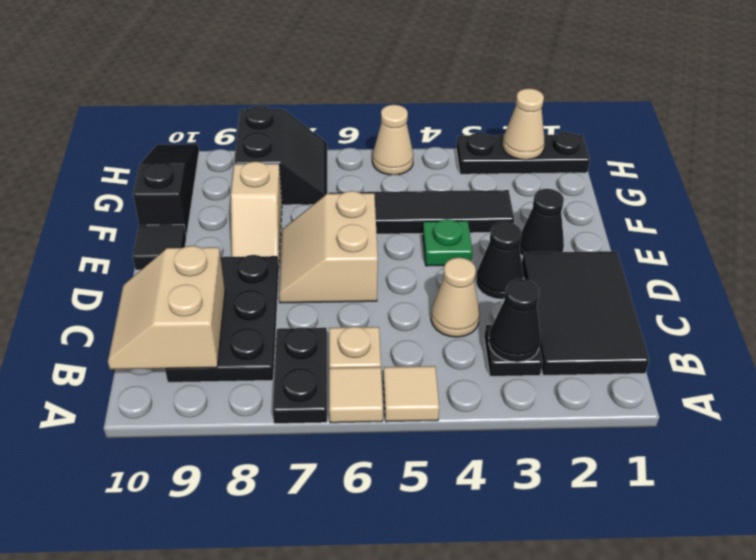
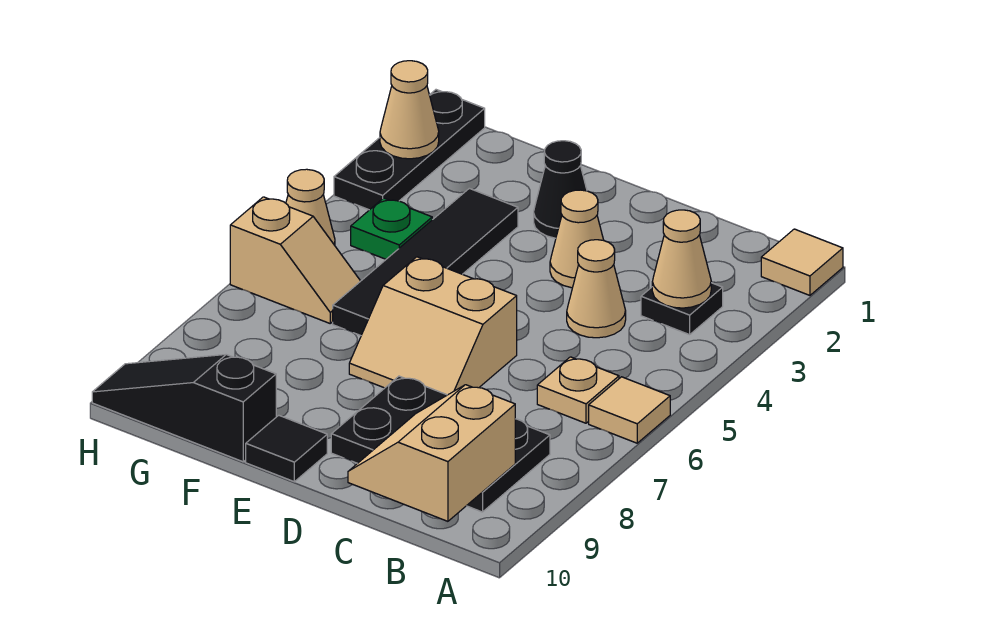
tan 1x1 tile [383,366,439,422] -> tan 1x1 tile moved to [761,229,843,295]
black 1x2 plate [273,328,327,424] -> none
black 2x3 tile [522,251,649,375] -> none
black 1x1 cone [489,279,540,362] -> tan 1x1 cone [652,210,711,308]
tan 2x2 slope [108,246,225,370] -> tan 2x2 slope turned to [348,385,515,521]
black 1x1 cone [476,222,523,299] -> tan 1x1 cone [550,190,603,288]
green 1x1 plate [423,219,472,266] -> green 1x1 plate moved to [351,198,432,259]
tan 1x2 slope [231,162,282,265] -> tan 1x2 slope moved to [230,197,360,323]
black 2x2 slope [234,106,327,205] -> none

